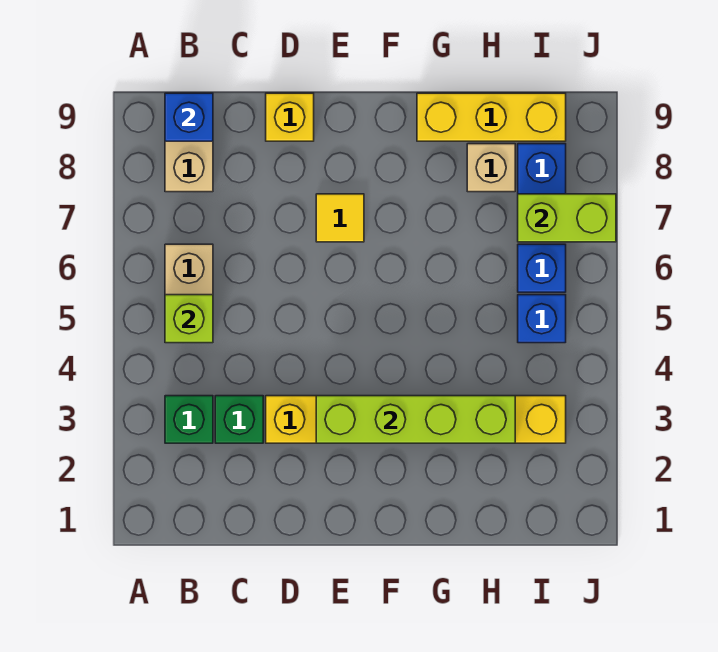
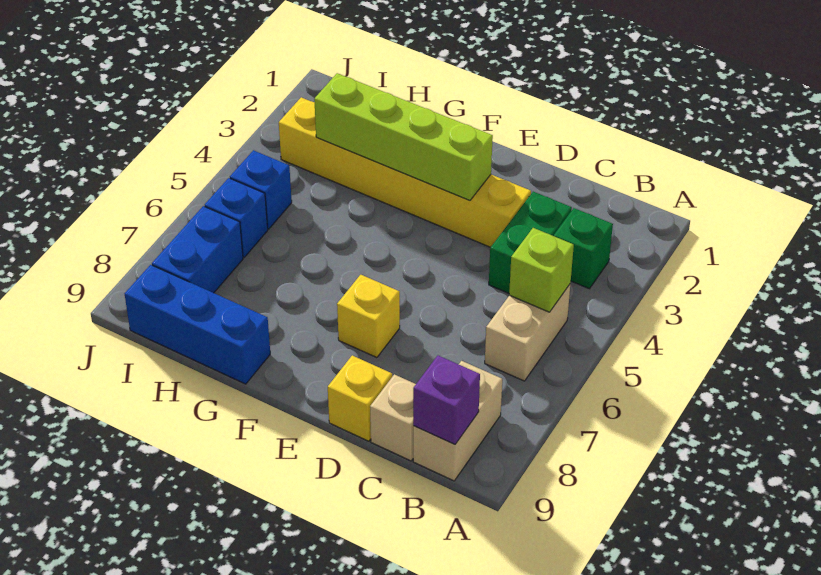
blue 1x1 brick [165,93,213,141] -> purple 1x1 brick [413,356,480,444]
green 1x1 brick [215,396,263,443] -> green 1x2 brick [489,192,572,293]
yellow 1x1 tile [316,194,364,242] -> yellow 1x1 brick [337,275,400,358]
yellow 1x3 brick [417,93,566,141] -> blue 1x3 brick [125,265,270,384]
tan 1x1 brick [467,144,515,192] -> tan 1x1 brick moved to [370,374,416,461]
lime 1x2 brick [518,194,616,242] -> none

